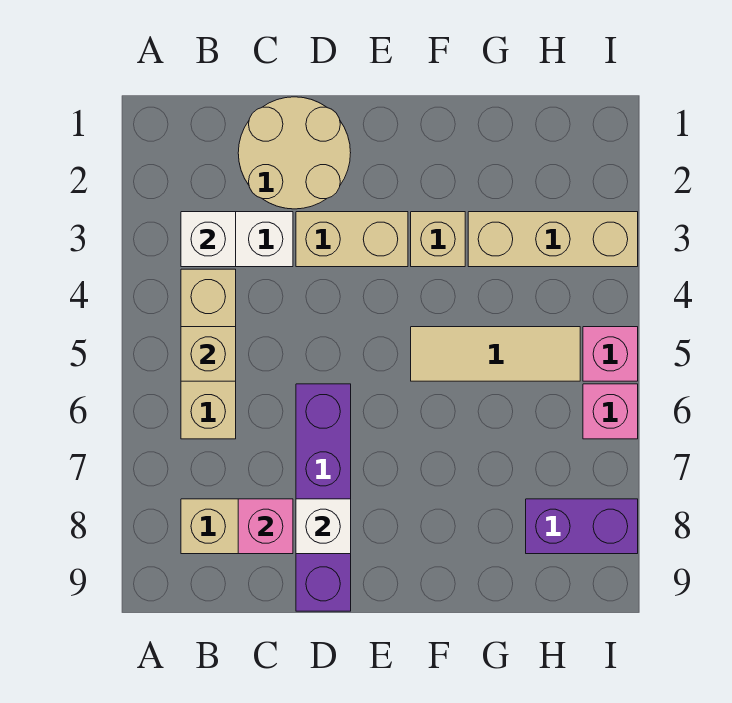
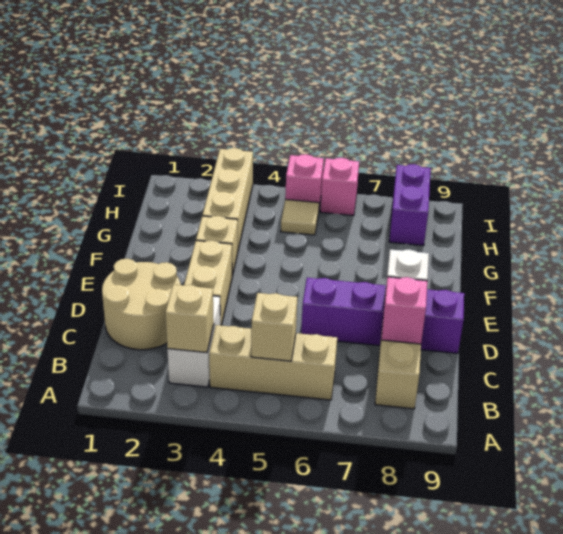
white 1x1 brick [181,212,236,267] -> tan 1x1 brick [165,285,214,353]
tan 1x3 tile [411,327,580,381] -> tan 1x1 tile [281,199,319,235]

